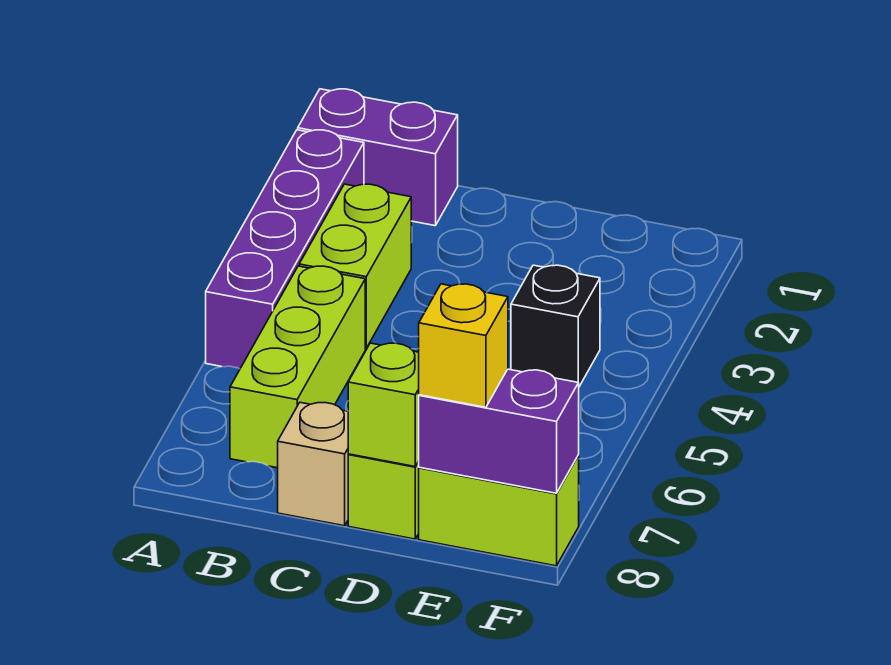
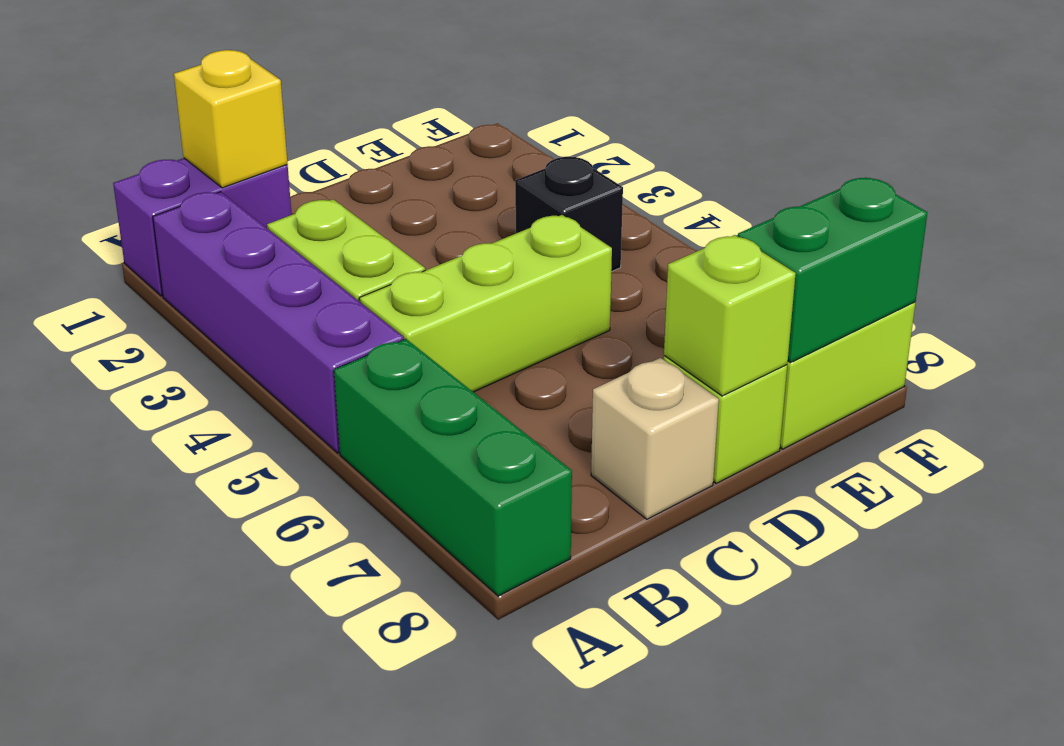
none -> green 1x3 brick [334,339,572,596]
lime 1x3 brick [230,266,365,468] -> lime 1x3 brick turned to [359,215,612,392]
purple 1x2 brick [419,369,579,493] -> green 1x2 brick [738,178,927,362]
yellow 1x1 brick [419,284,508,407] -> yellow 1x1 brick moved to [174,50,288,188]

